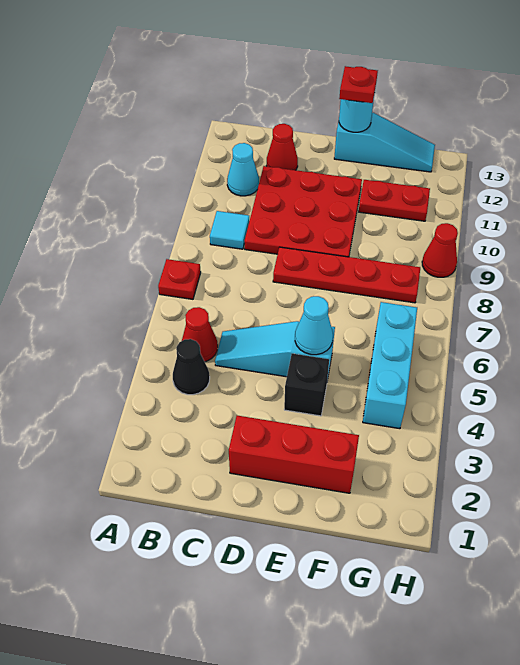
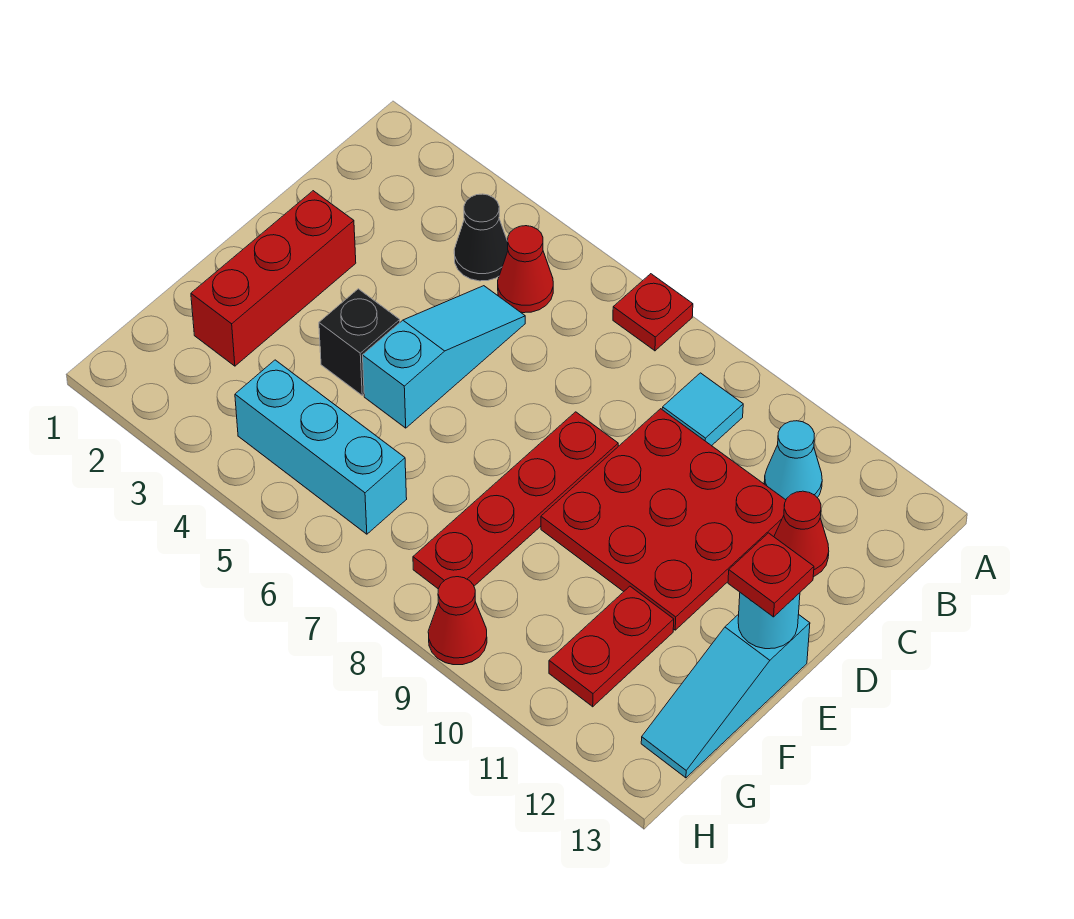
cyan 1x1 cone [295,296,333,355] -> none

